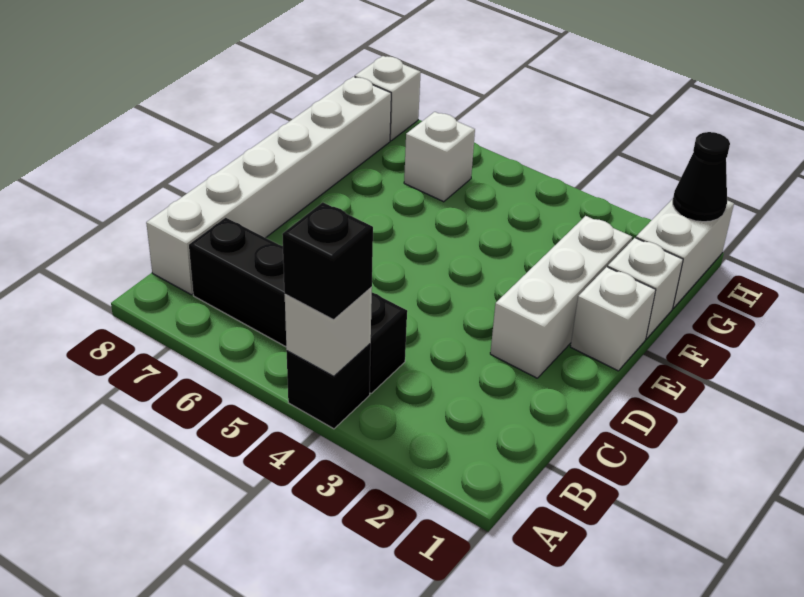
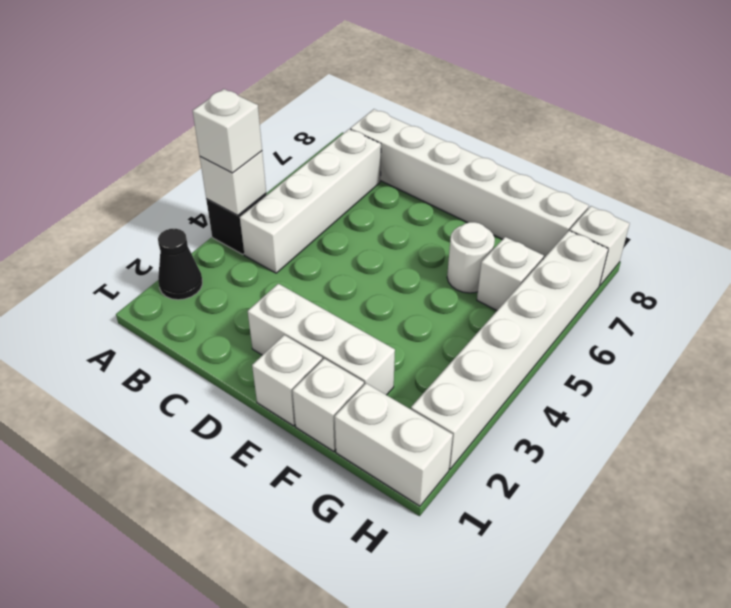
black 1x1 brick [282,202,373,320] -> white 1x1 brick [193,89,262,173]
black 1x4 brick [189,218,407,393] -> white 1x4 brick [240,129,381,273]
none -> white 1x1 round brick [447,222,495,293]
black 1x1 cone [673,132,730,222] -> black 1x1 cone moved to [158,229,202,300]
none -> white 1x6 brick [411,231,608,469]

